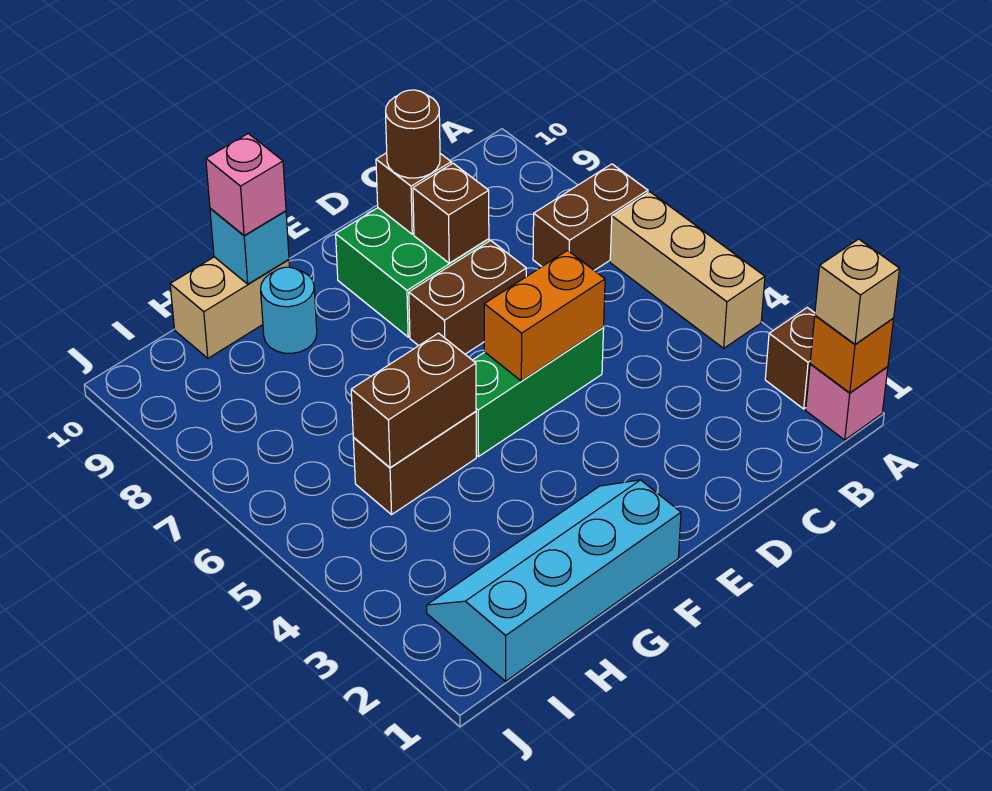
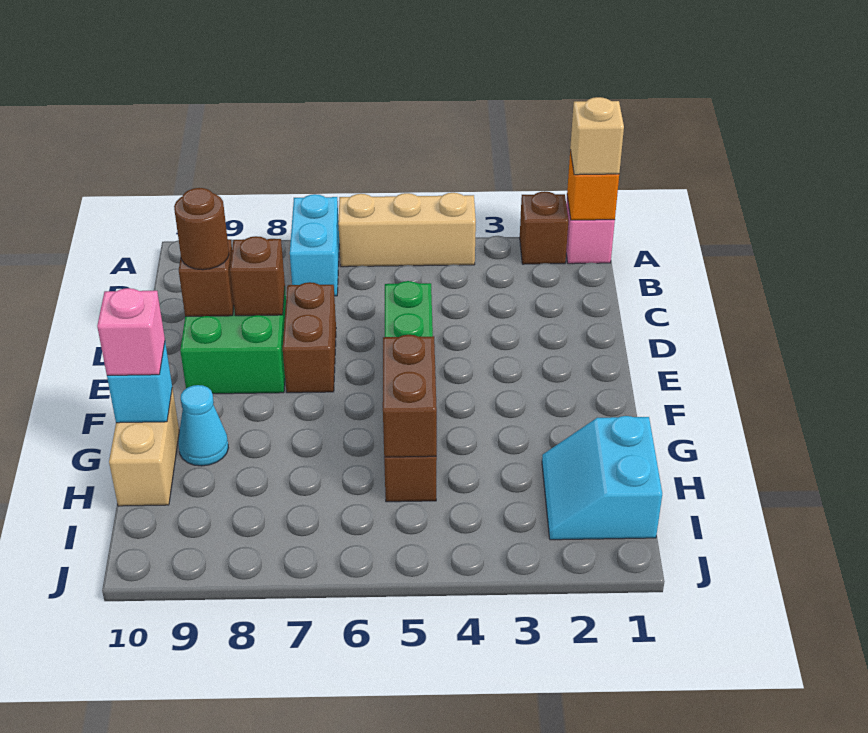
brown 1x2 brick [533,164,648,271] -> cyan 1x2 brick [290,194,339,296]
orange 1x2 brick [484,250,605,381] -> none
cyan 2x4 slope [427,480,681,681] -> cyan 2x2 slope [542,416,662,540]
cyan 1x1 round brick [261,267,317,353] -> cyan 1x1 cone [178,385,228,466]

